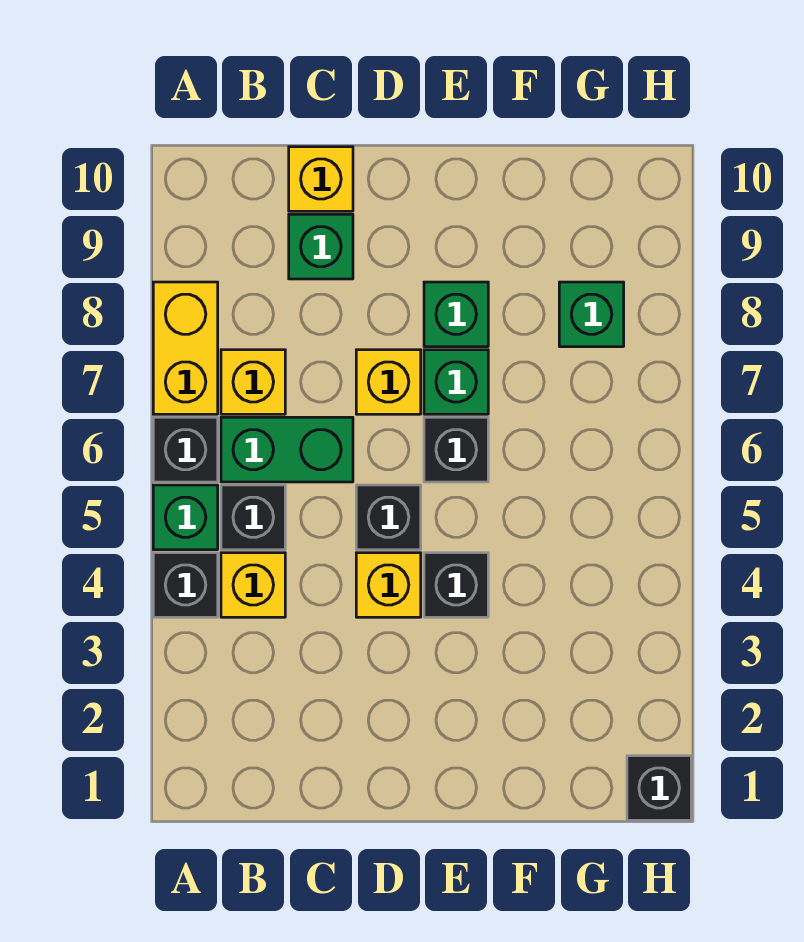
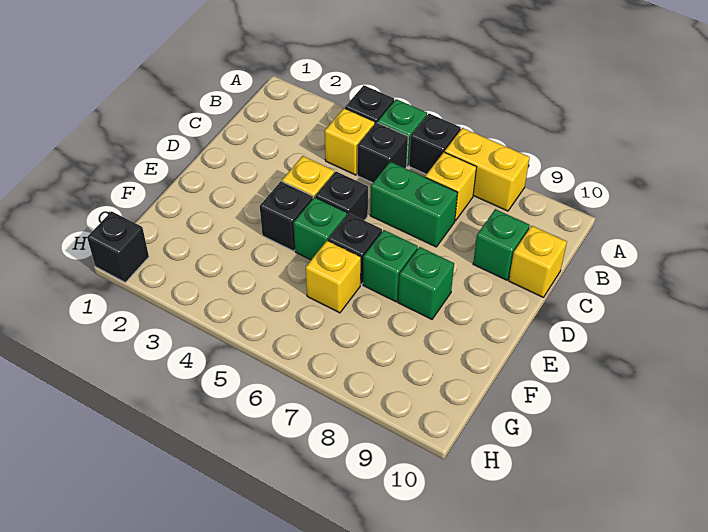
green 1x2 brick [221,417,353,482] -> green 1x2 brick turned to [370,162,458,247]
yellow 1x1 brick [356,350,421,414] -> yellow 1x1 brick moved to [306,241,361,313]
green 1x1 brick [559,282,624,347] -> green 1x1 brick moved to [293,197,347,260]

